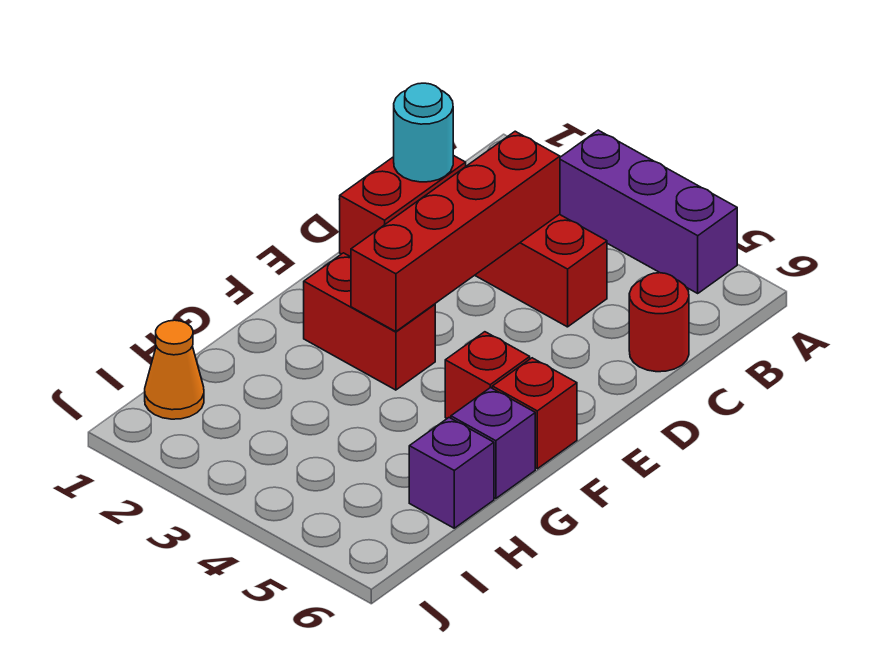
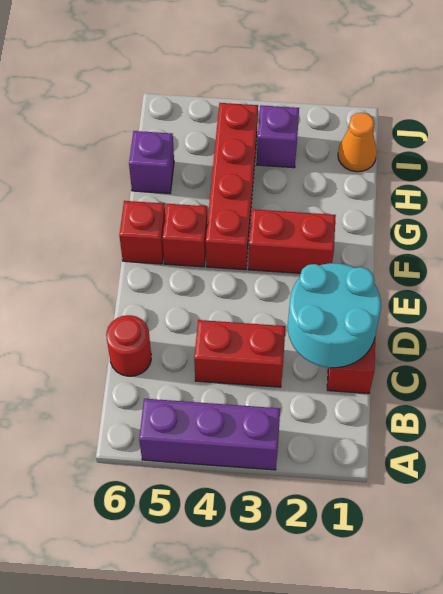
cyan 1x1 round brick [394,83,453,182] -> cyan 2x2 round brick [288,263,381,368]
red 1x4 brick [351,131,560,332] -> red 1x4 brick moved to [206,103,258,270]
purple 1x1 brick [451,388,535,499] -> purple 1x1 brick moved to [257,105,299,168]

